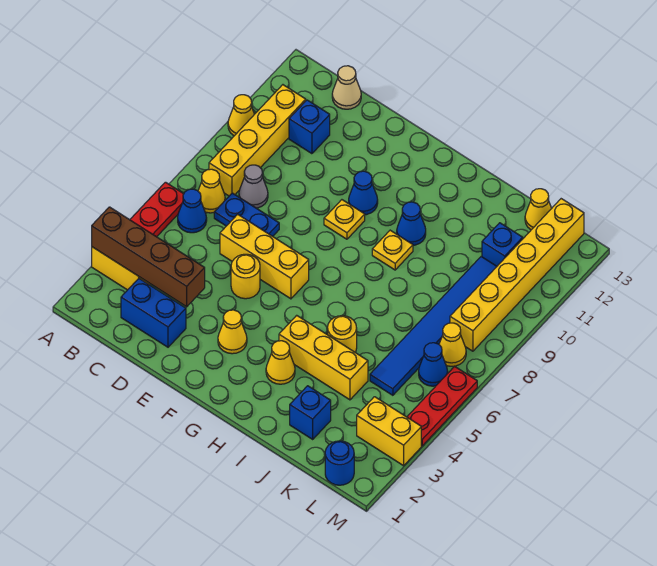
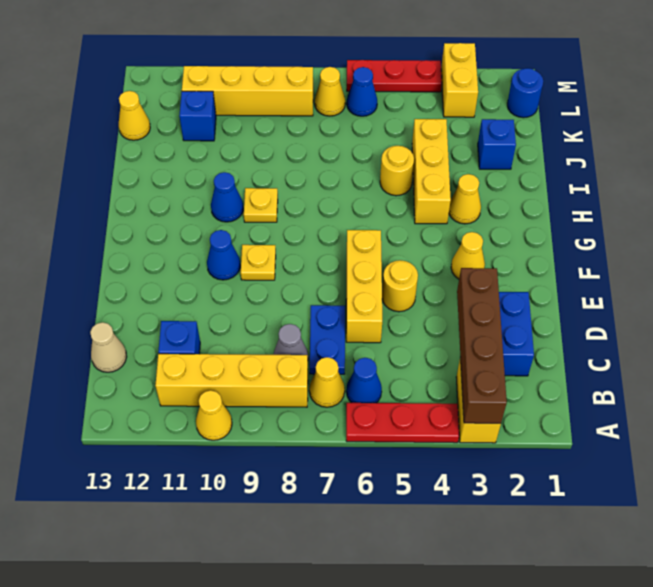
blue 1x6 tile [370,257,497,395] -> none
yellow 1x6 brick [450,199,584,351] -> yellow 1x4 brick [182,66,313,116]

